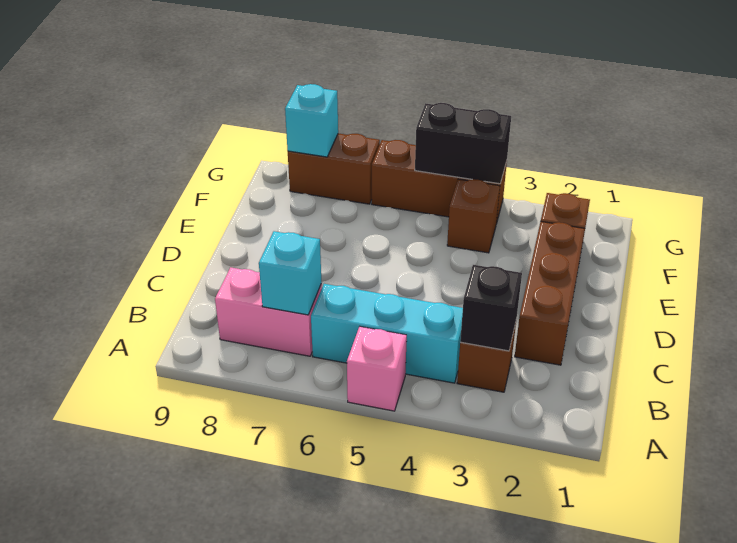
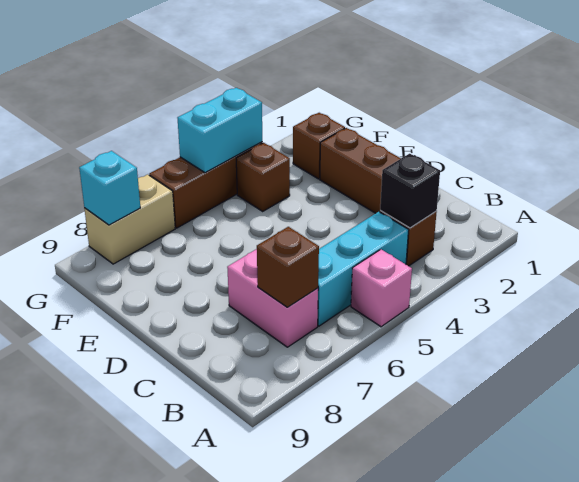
pink 1x2 brick [215,267,322,356] -> pink 1x2 brick turned to [227,249,318,347]
cyan 1x1 brick [259,231,322,315] -> brown 1x1 brick [257,227,319,307]
black 1x2 brick [415,103,511,184] -> cyan 1x2 brick [178,88,262,173]
brown 1x2 brick [288,133,380,204] -> tan 1x2 brick [84,174,175,264]

